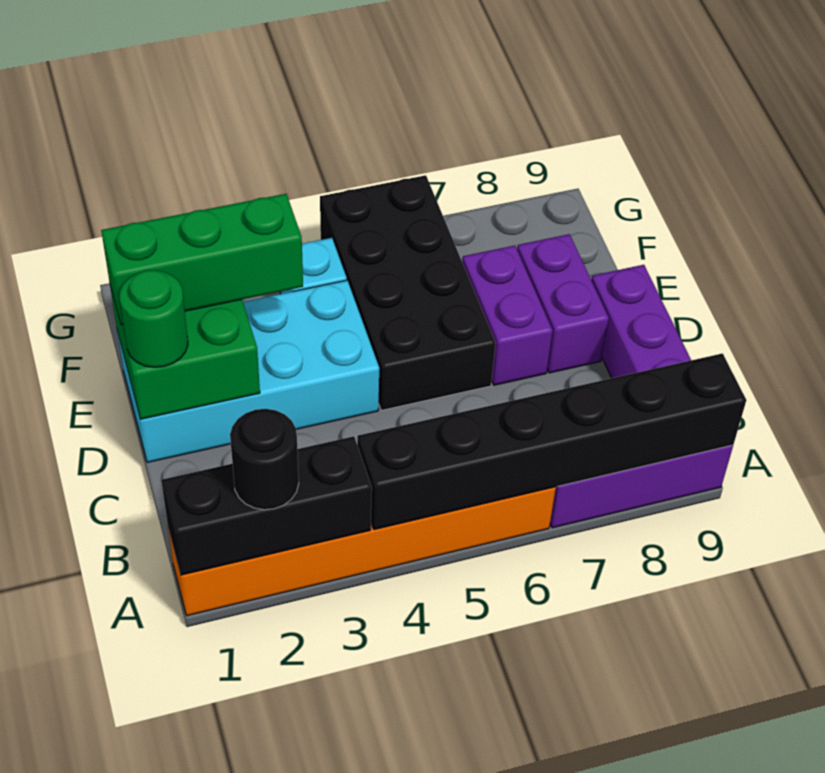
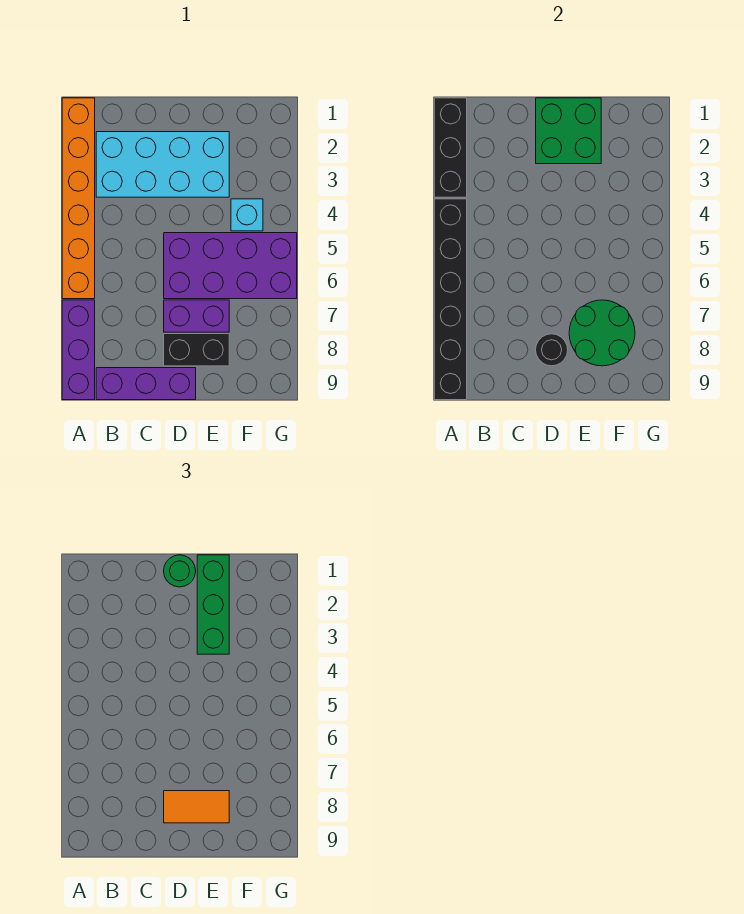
black 1x1 round brick [230,409,299,510] -> black 1x1 round brick moved to [536,334,568,366]
cyan 2x4 brick [117,280,379,463] -> cyan 2x4 brick turned to [96,132,229,197]
black 2x4 brick [320,175,496,410] -> purple 2x4 brick [164,233,297,299]
purple 1x2 brick [517,234,609,373] -> black 1x2 brick [164,334,229,366]
none -> orange 1x2 tile [164,791,229,823]
none -> green 2x2 round brick [569,300,635,366]

